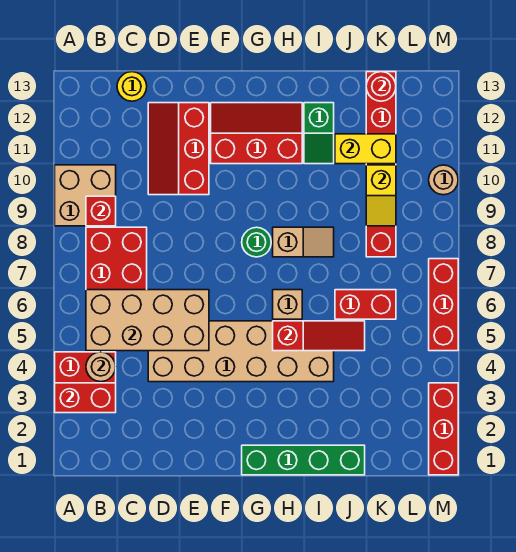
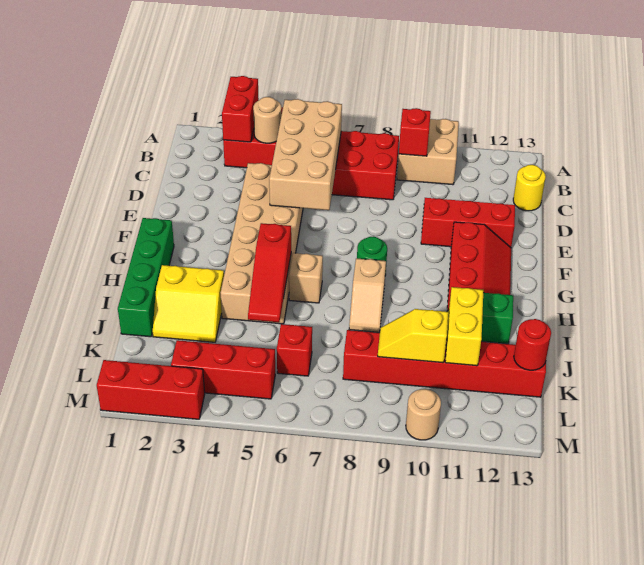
none -> yellow 2x2 slope [153,265,224,342]
red 1x2 brick [335,290,396,319] -> red 1x1 brick [277,324,312,376]
red 1x3 brick [429,259,458,351] -> red 1x3 brick moved to [171,340,275,399]

